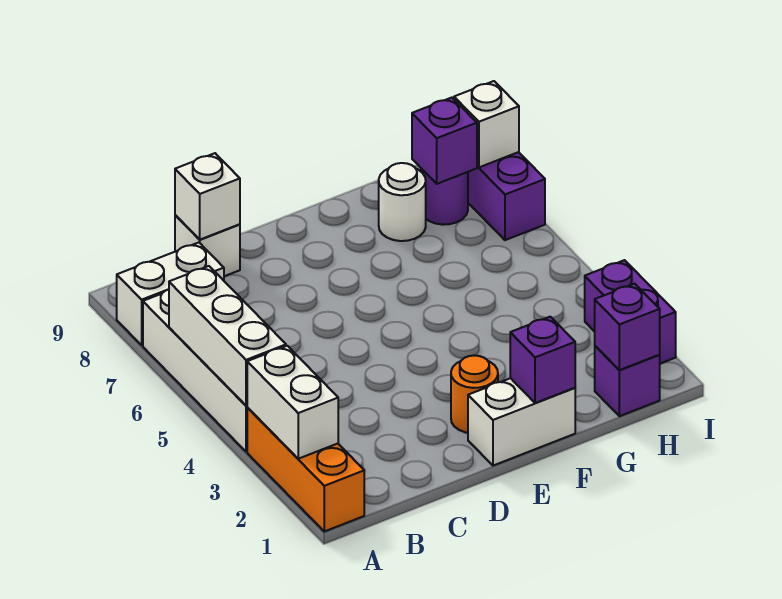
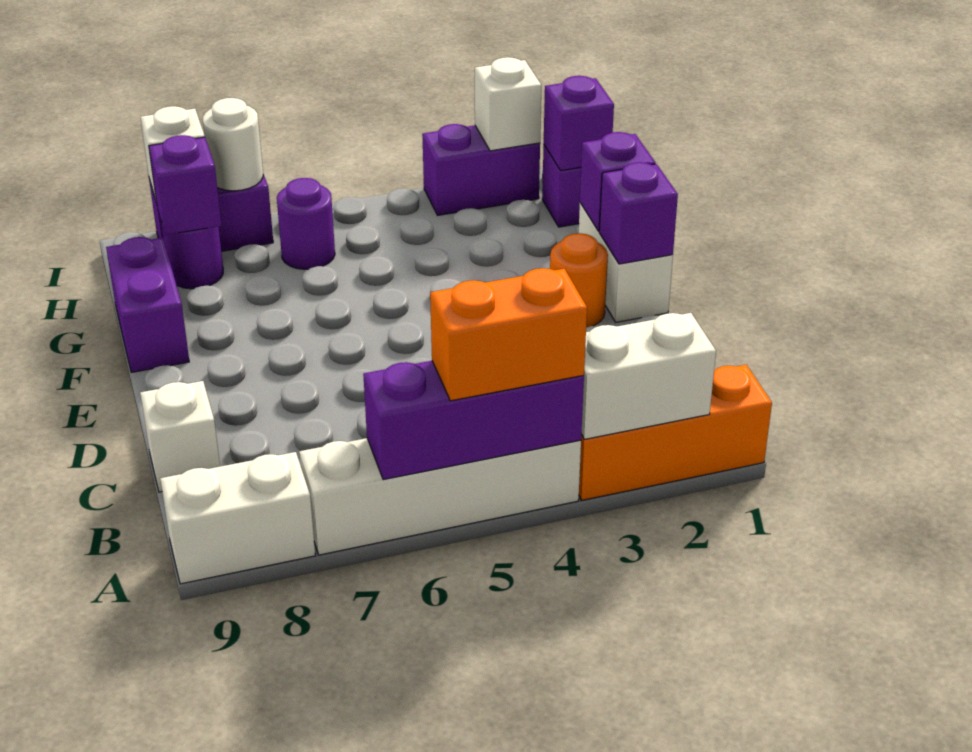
white 1x3 brick [169,266,286,406] -> purple 1x3 brick [363,361,584,480]
none -> orange 1x2 brick [430,268,587,401]
white 1x2 brick [117,243,224,345] -> white 1x2 brick turned to [160,452,315,584]
white 1x1 brick [175,153,240,240] -> white 1x1 brick moved to [475,57,541,151]
none -> purple 1x1 brick [599,162,678,264]
none -> purple 1x2 brick [106,237,189,372]
white 1x1 round brick [379,163,426,241] -> white 1x1 round brick moved to [203,98,263,191]
none -> purple 1x1 round brick [277,178,335,269]

